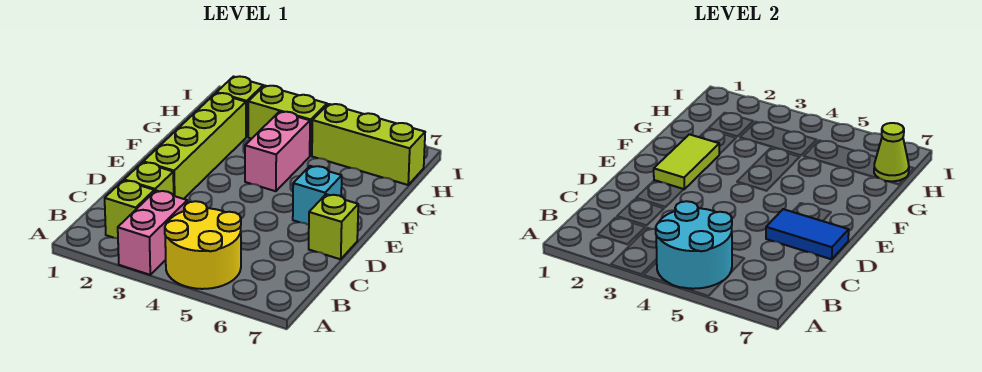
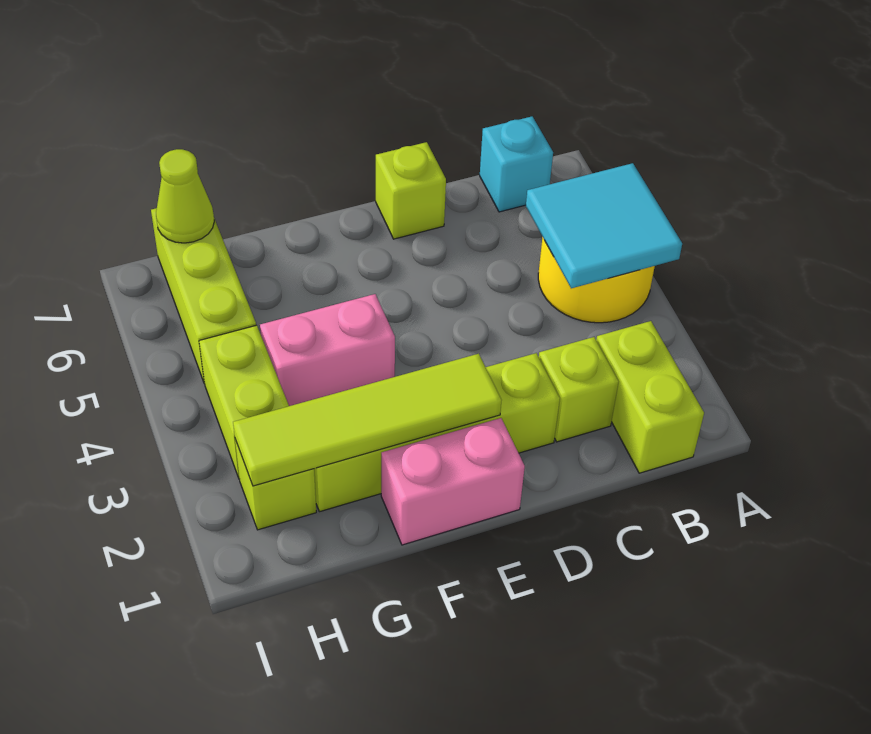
pink 1x2 brick [118,191,187,275] -> pink 1x2 brick moved to [381,418,525,545]
cyan 2x2 round brick [656,201,732,289] -> cyan 2x2 tile [526,163,682,288]
lime 1x1 brick [105,180,154,239] -> lime 1x2 brick [596,321,704,473]
blue 1x2 tile [766,209,849,259] -> none
lime 1x2 tile [654,134,719,189] -> lime 1x4 tile [233,354,502,486]
cyan 1x1 brick [293,166,342,225] -> cyan 1x1 brick moved to [480,116,553,212]

